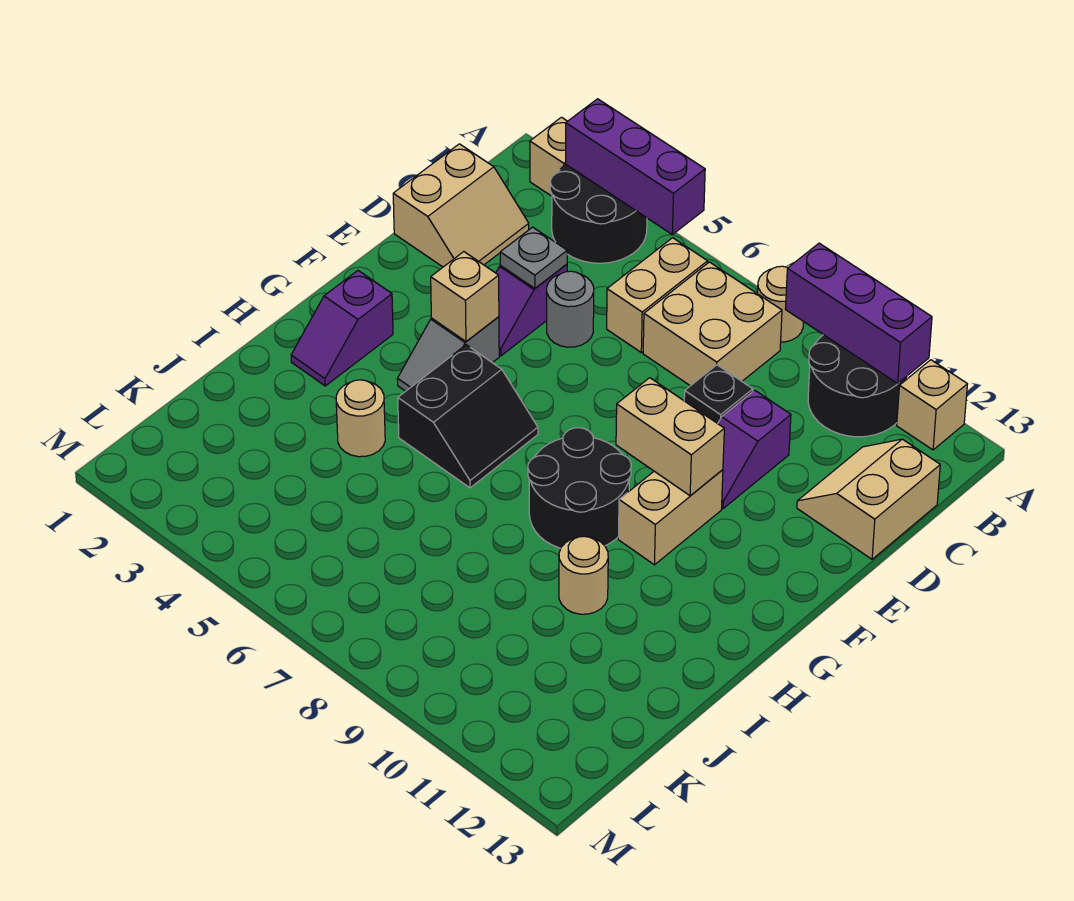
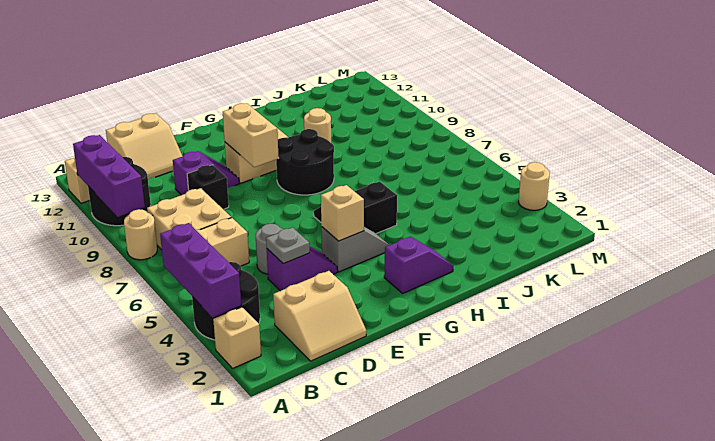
tan 2x2 slope [393,144,529,267] -> tan 2x2 slope turned to [273,271,366,361]
tan 1x1 round brick [336,380,385,457] -> tan 1x1 round brick moved to [518,162,550,210]

